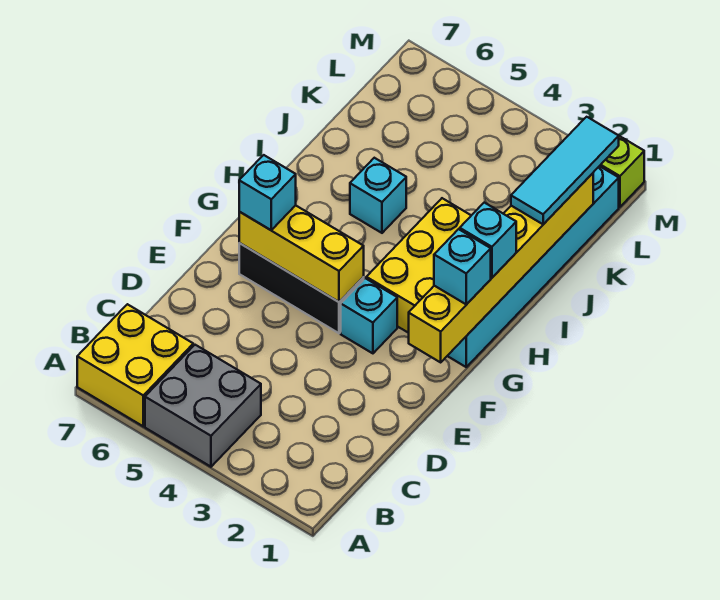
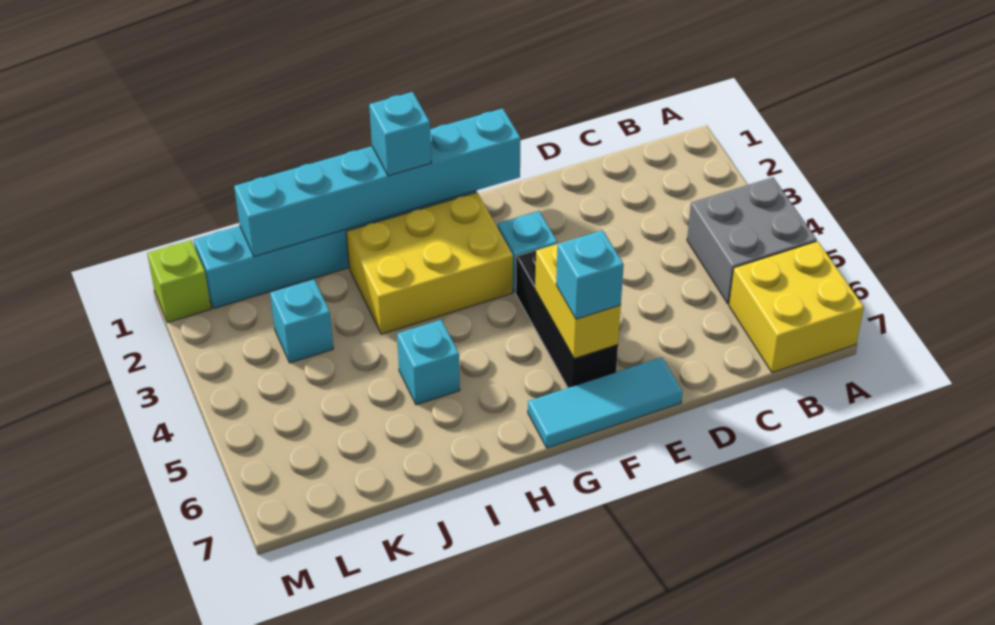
yellow 1x6 brick [409,173,593,362] -> cyan 1x6 brick [234,108,520,257]
yellow 1x3 brick [239,205,364,302] -> yellow 1x2 brick [535,244,621,359]
cyan 1x1 brick [434,229,491,305] -> cyan 1x1 brick moved to [270,279,333,363]
cyan 1x3 tile [511,117,619,224] -> cyan 1x3 tile moved to [528,357,683,448]

